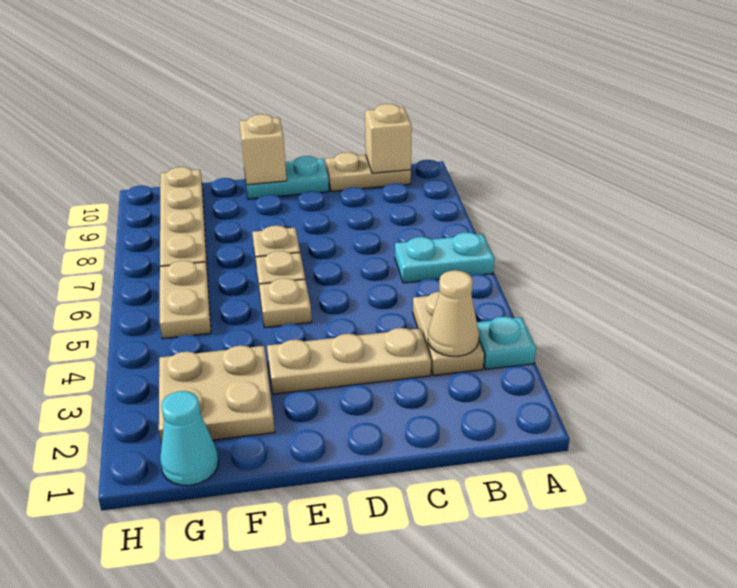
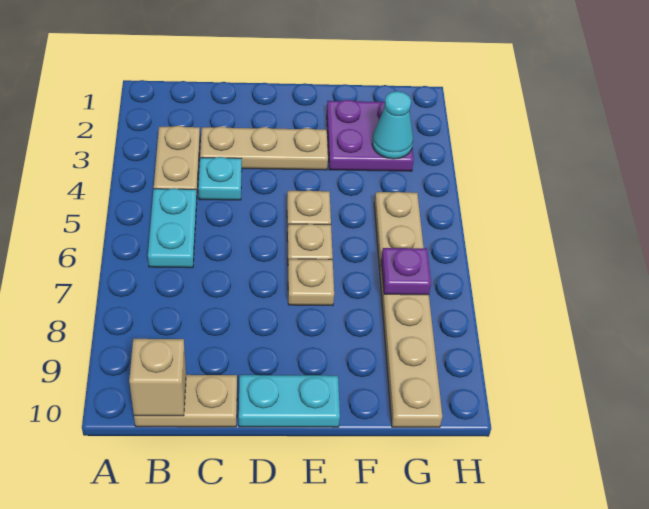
cyan 1x1 plate [477,317,536,369] -> cyan 1x1 plate moved to [198,157,242,200]
cyan 1x2 plate [395,232,494,283] -> cyan 1x2 plate turned to [148,188,197,268]
tan 1x1 cone [428,270,479,356] -> none
tan 1x1 brick [240,114,287,185] -> none
tan 2x2 plate [159,346,275,444] -> purple 2x2 plate [327,100,414,171]
cyan 1x1 cone [160,391,218,485] -> cyan 1x1 cone moved to [372,91,413,159]
none -> purple 1x1 plate [381,248,431,295]

